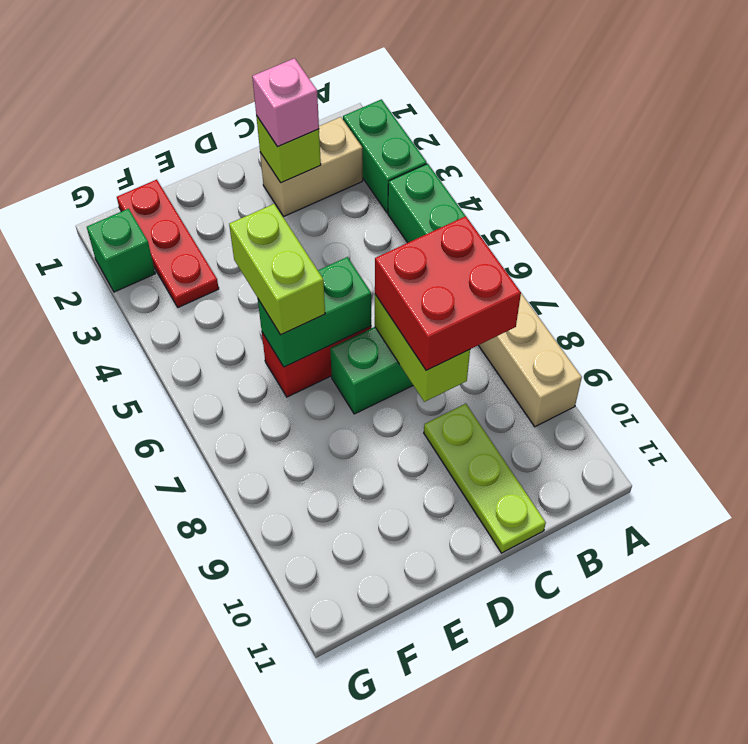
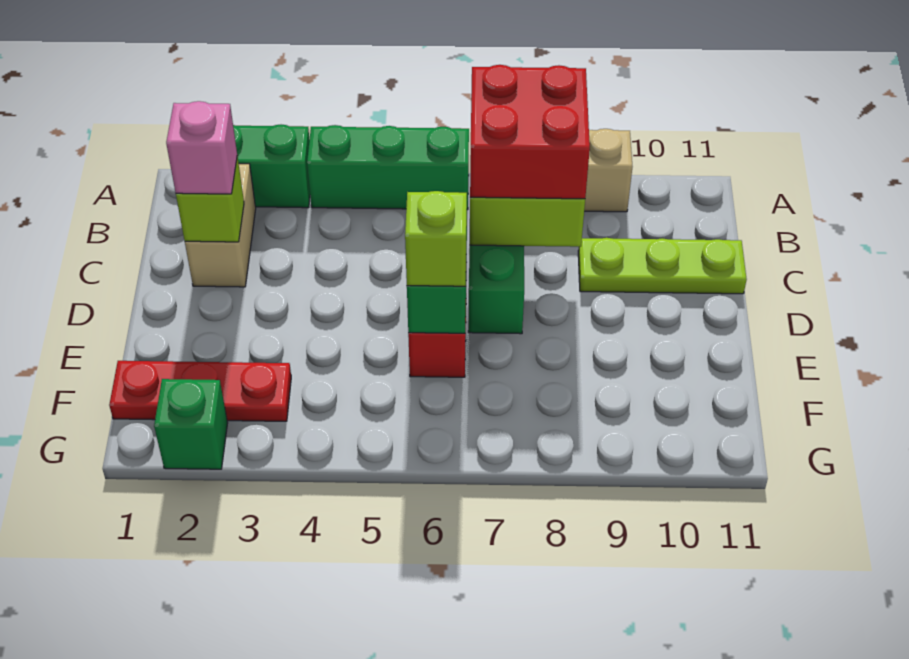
lime 1x2 brick [229,204,325,335] -> lime 1x1 brick [405,191,467,286]

